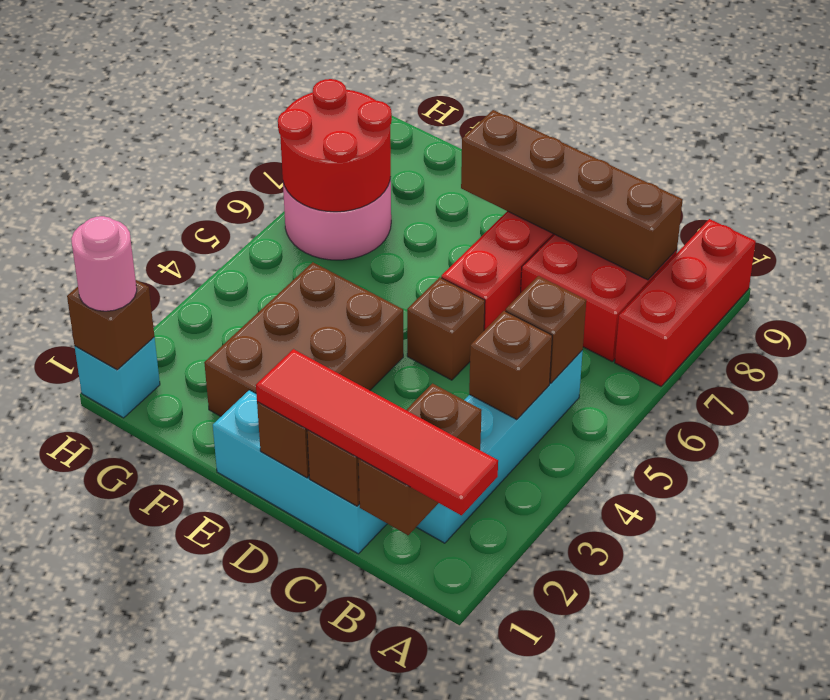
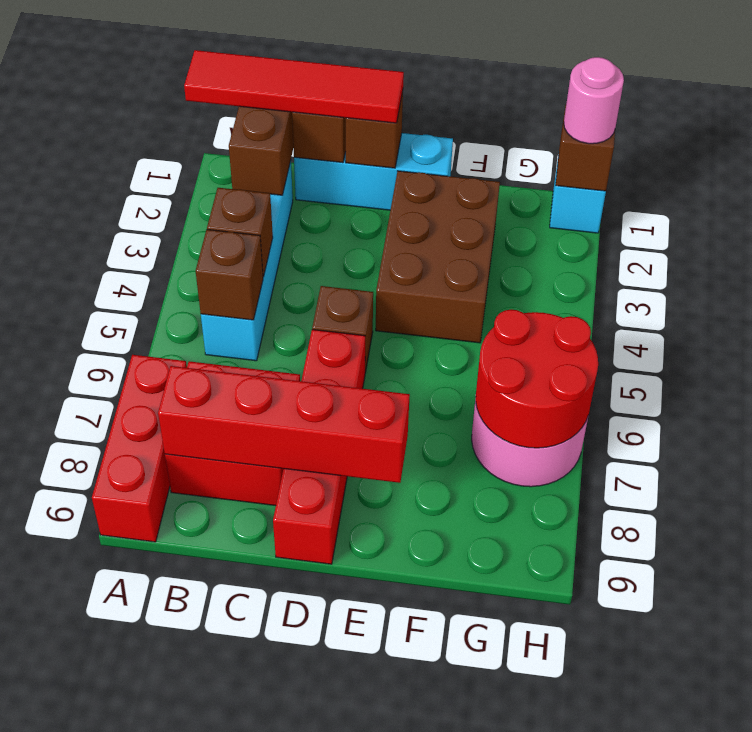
brown 1x4 brick [461,110,683,280] -> red 1x4 brick [158,366,410,483]

